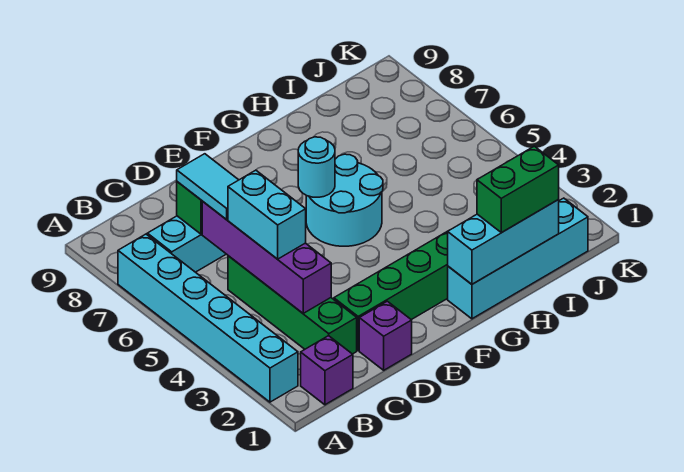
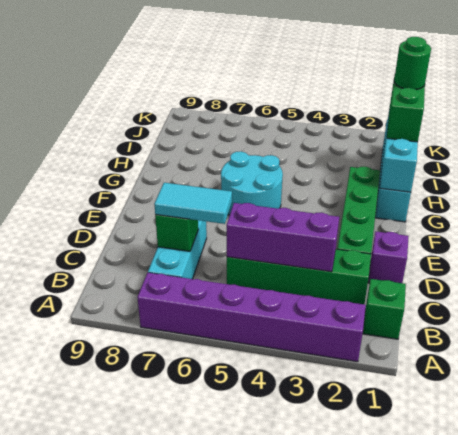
cyan 1x6 brick [118,234,298,402] -> purple 1x6 brick [137,273,366,362]
purple 1x1 brick [301,336,353,405] -> green 1x1 brick [363,279,406,339]
purple 1x4 brick [202,201,331,313] -> purple 1x3 brick [227,203,339,272]
cyan 1x2 brick [228,170,306,259] -> none
cyan 1x1 round brick [298,137,335,197] -> none
none -> green 1x1 round brick [394,37,431,90]

